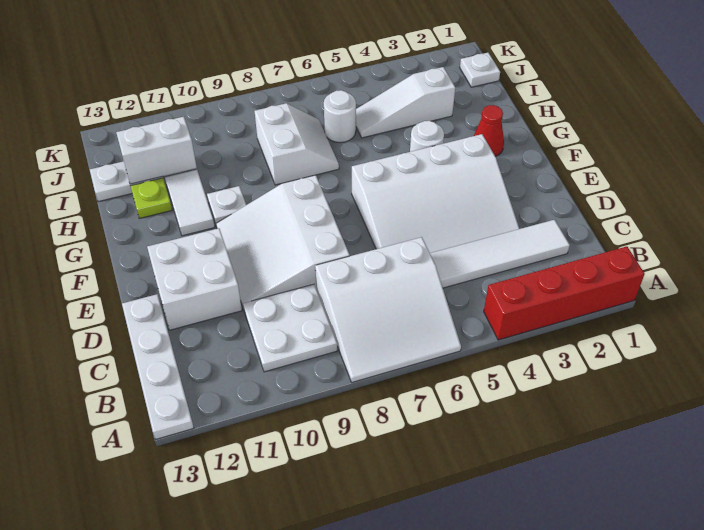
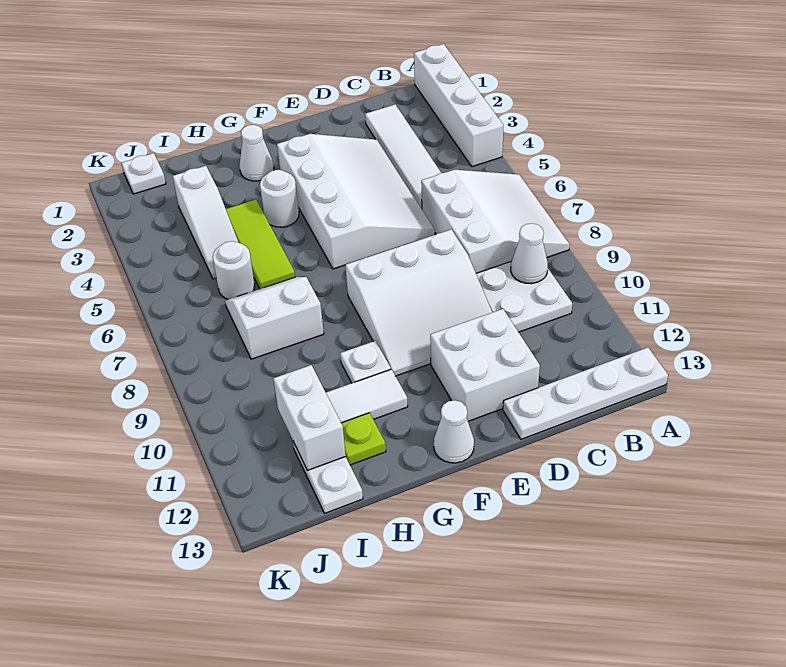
red 1x4 brick [484,246,645,340] -> white 1x4 brick [414,44,504,167]
none -> white 1x1 cone [511,223,548,284]
none -> white 1x1 cone [434,400,474,463]
red 1x1 cone [474,105,504,156] -> white 1x1 cone [239,125,274,181]
none -> lime 1x3 tile [226,200,295,289]

